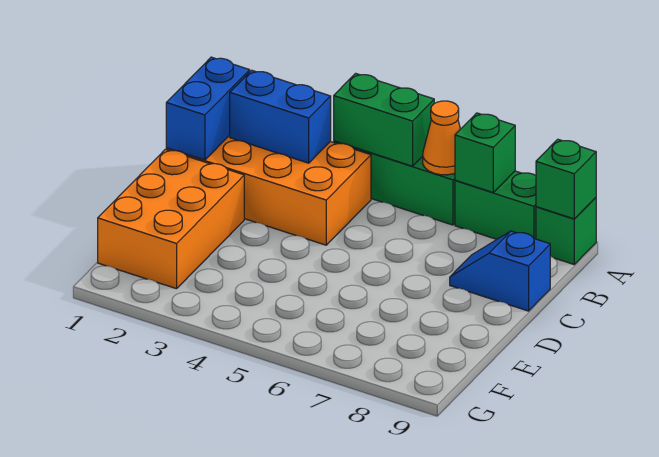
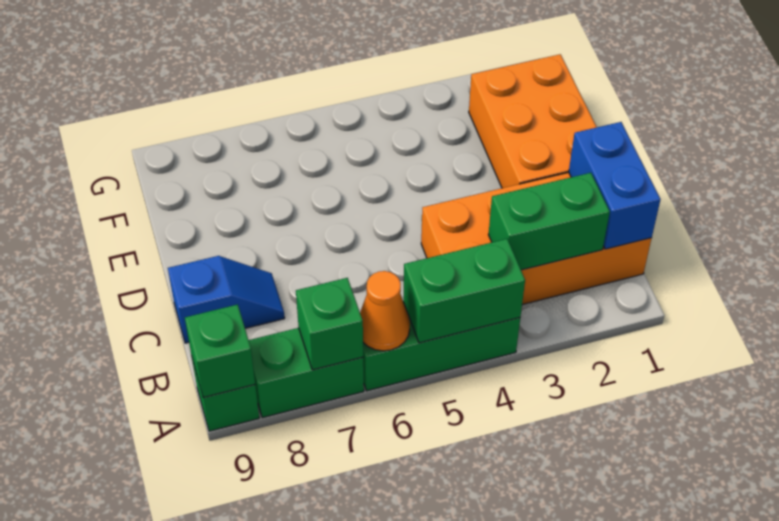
blue 1x2 brick [230,70,331,163] -> green 1x2 brick [488,173,610,270]

